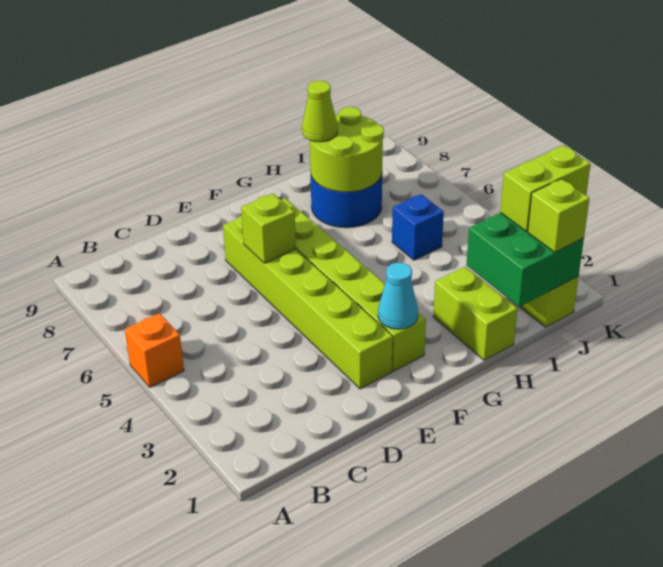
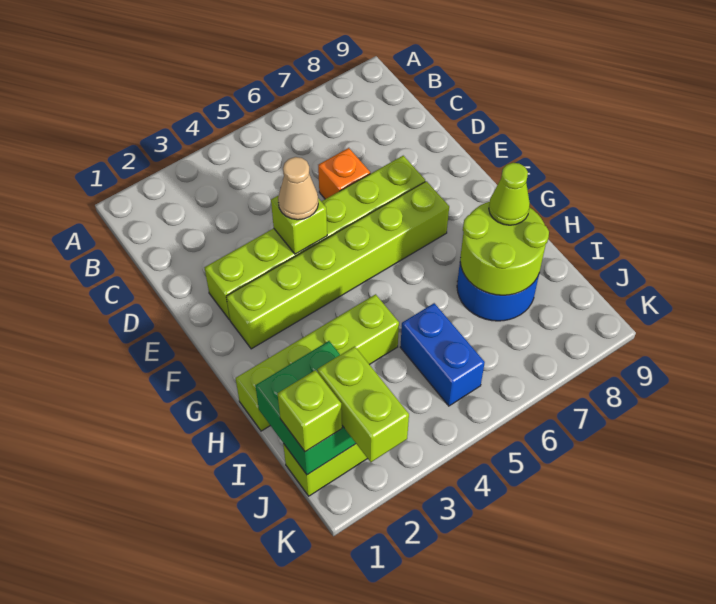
orange 1x1 brick [125,313,184,387] -> orange 1x1 brick moved to [318,148,370,199]
none -> tan 1x1 cone [278,157,318,220]
lime 1x1 brick [241,194,296,263] -> lime 1x1 brick moved to [271,196,327,254]
cyan 1x1 cone [378,263,418,329] -> none
lime 1x2 brick [433,267,517,360] -> lime 1x4 brick [236,294,399,431]
blue 1x1 brick [392,194,444,260] -> blue 1x2 brick [400,303,485,406]

